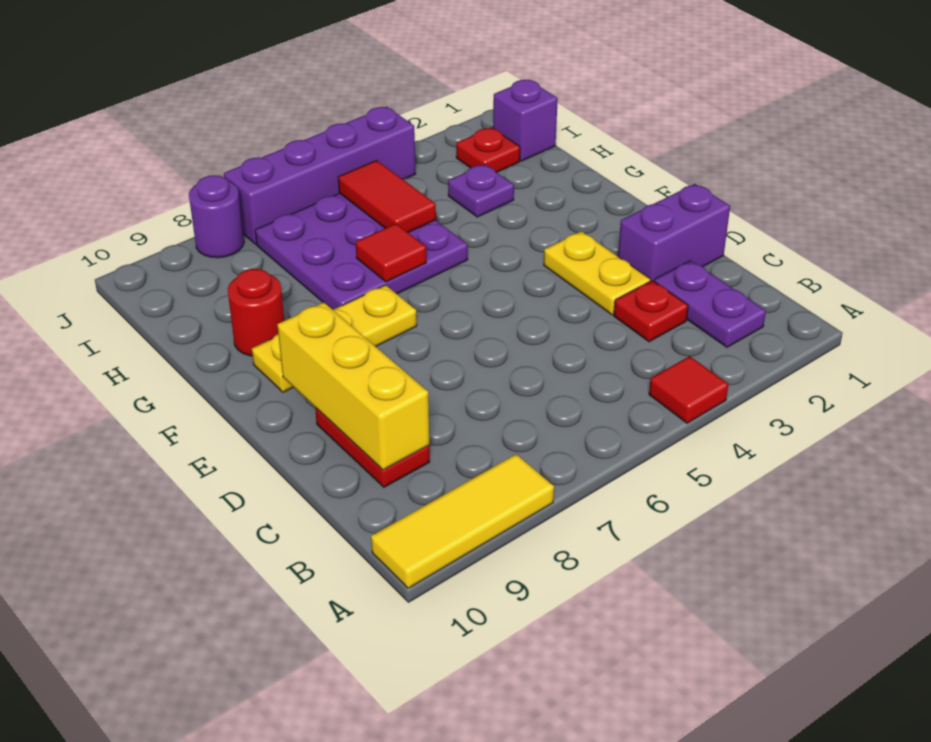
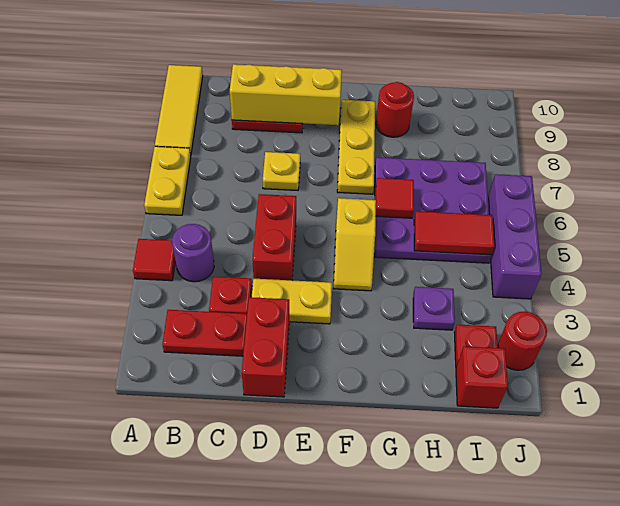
none -> yellow 1x2 plate [144,146,191,215]
purple 1x2 plate [654,260,766,347] -> red 1x2 plate [162,310,247,356]
purple 1x2 brick [618,184,730,281] -> red 1x2 brick [242,297,289,397]
none -> red 1x2 brick [252,194,296,280]
none -> yellow 1x1 plate [263,152,300,190]
none -> yellow 1x2 slope [333,198,376,291]
purple 1x1 brick [493,80,558,161] -> red 1x1 brick [456,346,508,408]
none -> red 1x1 round brick [498,311,547,370]
purple 1x4 brick [224,107,416,244] -> purple 1x3 brick [488,174,542,299]
purple 1x1 round brick [189,175,244,258] -> purple 1x1 round brick moved to [172,224,214,282]

